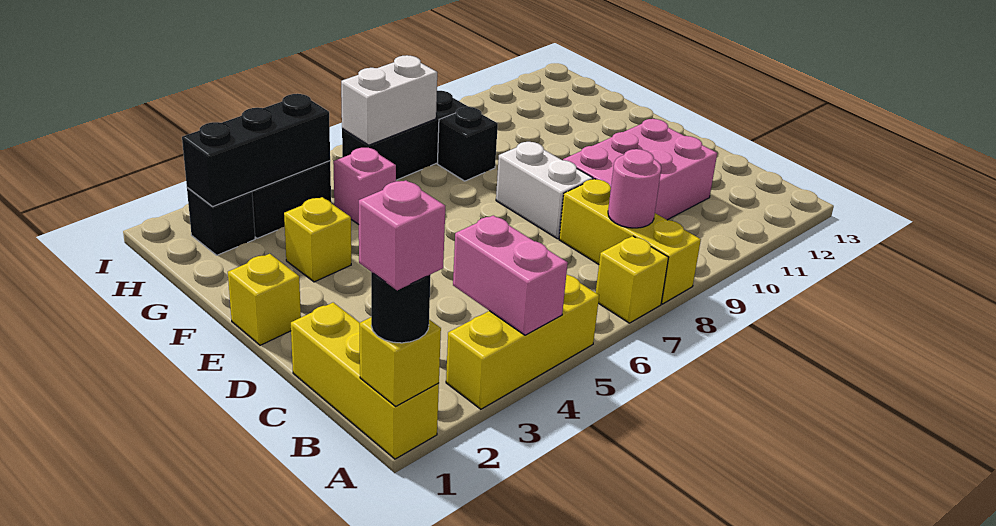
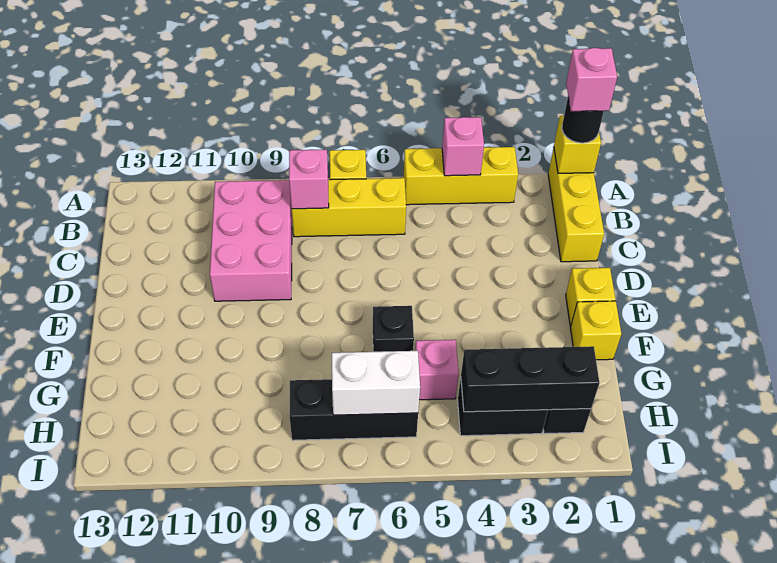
pink 1x2 brick [453,215,568,335] -> pink 1x1 brick [442,117,484,176]
yellow 1x3 brick [559,179,701,304] -> yellow 1x3 brick turned to [292,178,406,237]
pink 1x1 round brick [608,149,661,228] -> pink 1x1 brick [289,150,329,209]
pink 2x3 brick [563,119,717,220] -> pink 2x3 brick turned to [210,180,292,301]
white 1x2 brick [496,142,593,239] -> none
yellow 1x1 brick [284,197,351,282] -> yellow 1x1 brick moved to [571,301,621,360]
black 1x1 brick [437,107,498,181] -> black 1x1 brick moved to [373,306,414,352]

